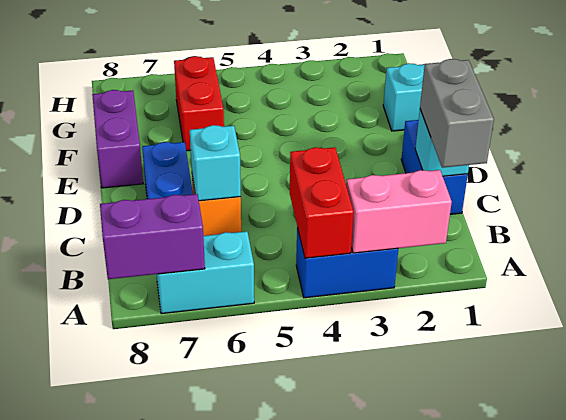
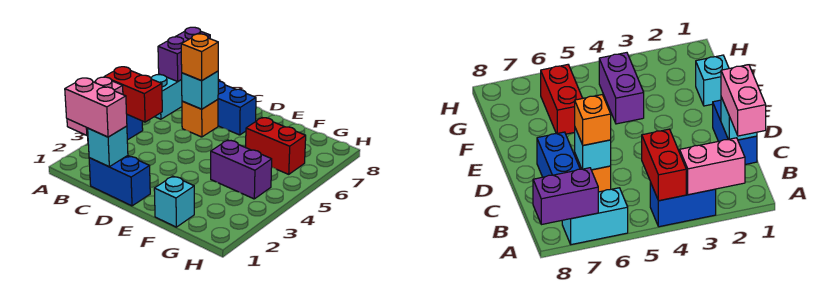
grey 1x2 brick [420,59,494,168] -> pink 1x2 brick [65,78,127,137]
none -> orange 1x1 brick [181,34,218,81]
purple 1x2 brick [92,90,143,188] -> purple 1x2 brick moved to [211,140,272,199]

